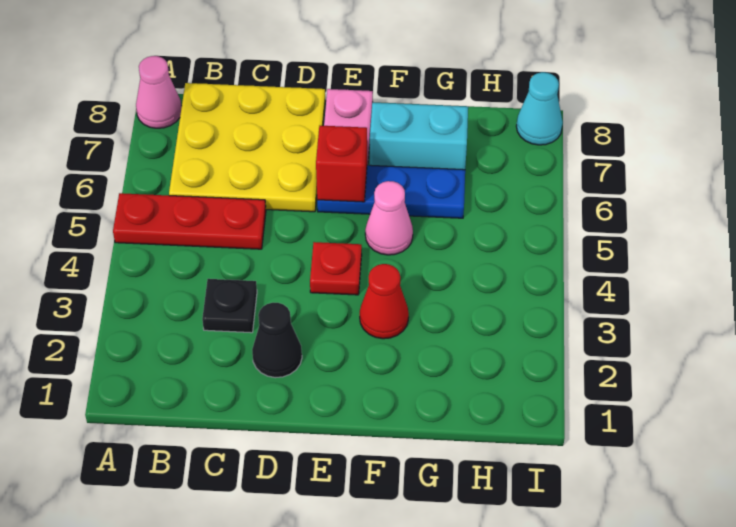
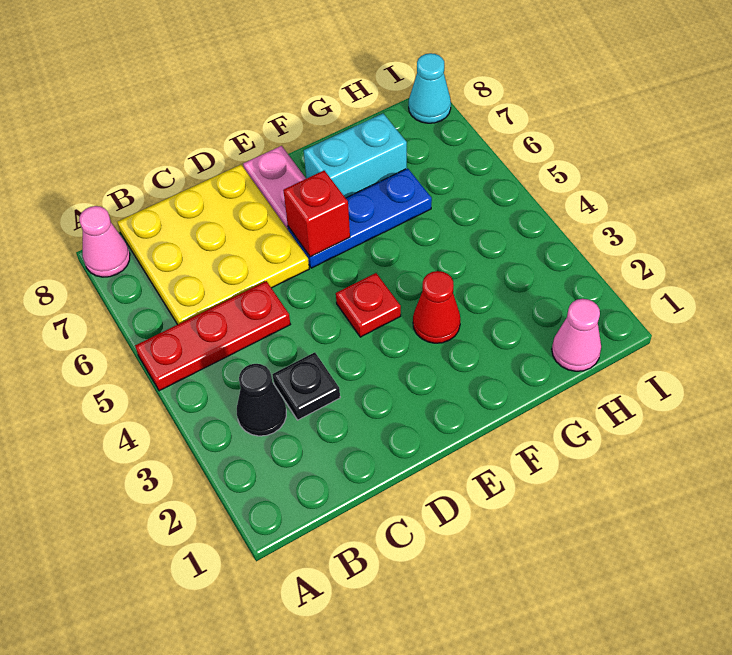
black 1x1 cone [252,303,302,378] -> black 1x1 cone moved to [237,364,286,436]
pink 1x1 cone [365,181,413,255] -> pink 1x1 cone moved to [552,299,601,371]

